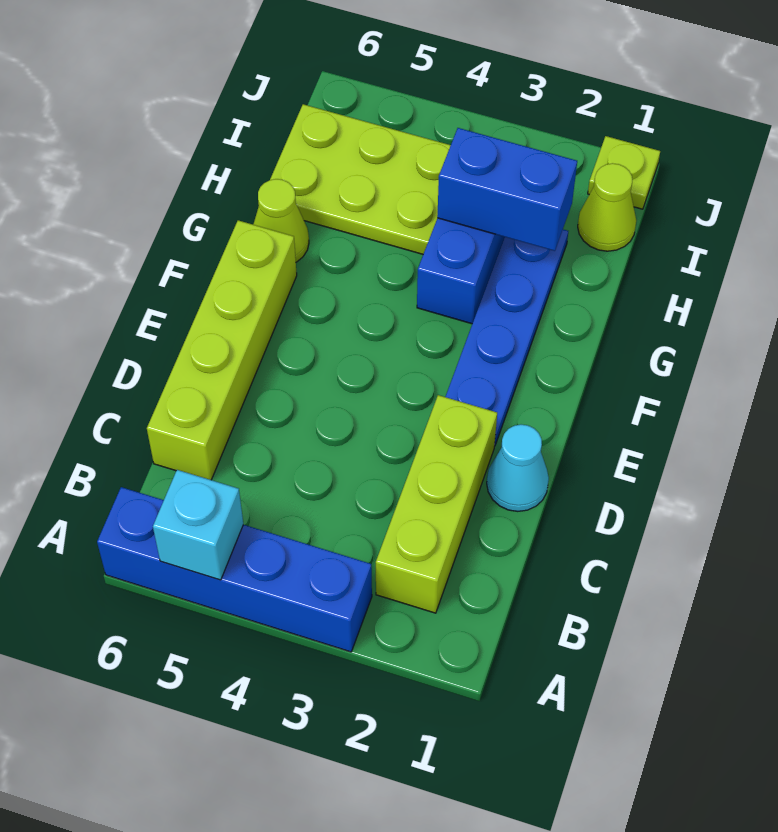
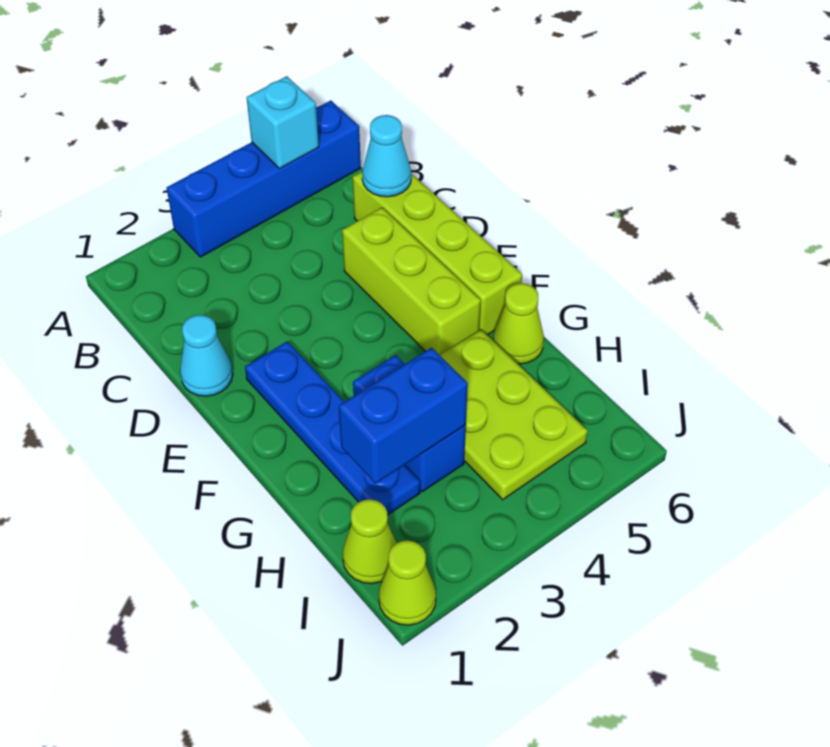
lime 1x3 brick [376,395,497,613] -> lime 1x3 brick moved to [342,207,481,355]
none -> cyan 1x1 cone [362,115,411,197]
lime 2x3 plate [270,104,451,254] -> lime 2x3 plate turned to [440,329,588,500]
lime 1x1 plate [588,136,660,209] -> lime 1x1 cone [379,540,436,625]

